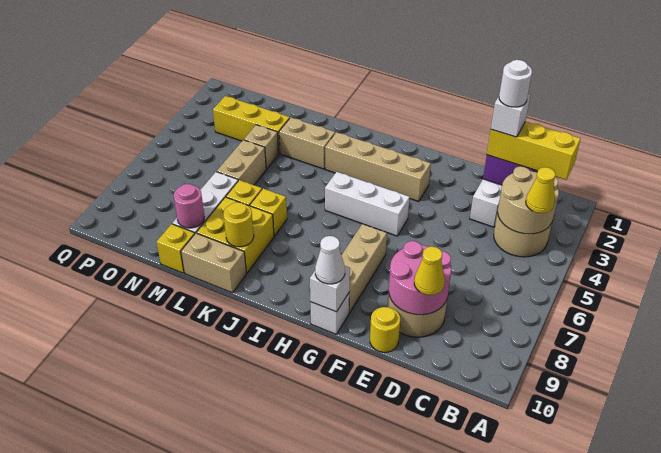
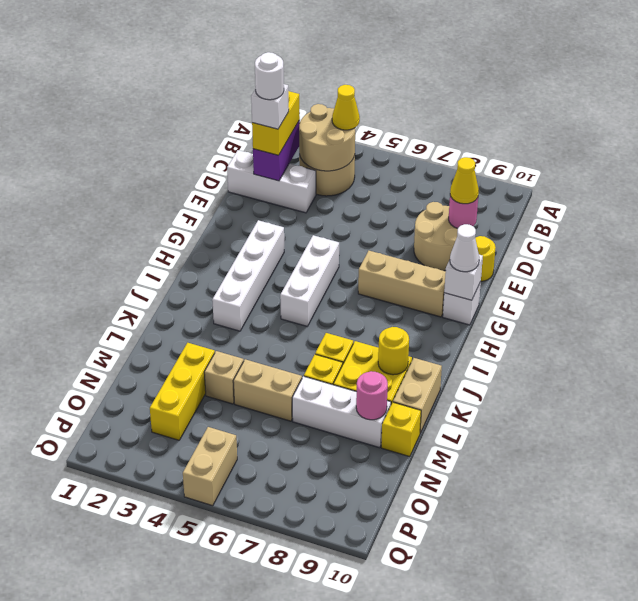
yellow 1x3 brick [487,122,581,180] -> yellow 1x2 brick [252,91,300,155]
pink 2x2 round brick [389,241,451,315] -> pink 1x1 round brick [449,196,478,228]
tan 1x4 brick [325,132,431,202] -> white 1x4 brick [212,220,284,331]
tan 1x2 brick [279,117,335,169] -> tan 1x2 brick moved to [183,427,237,506]

